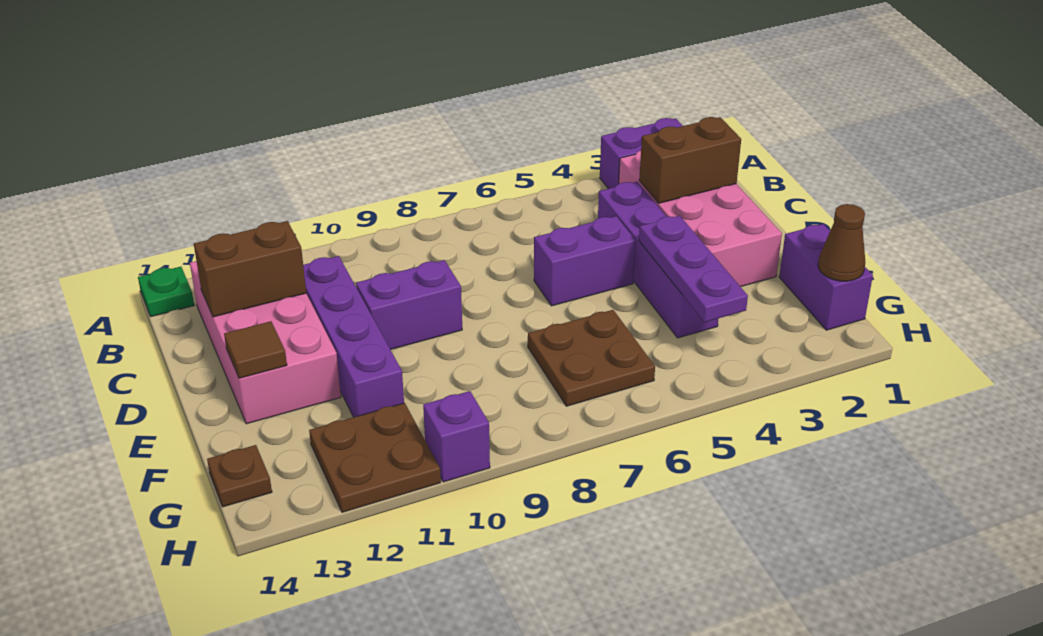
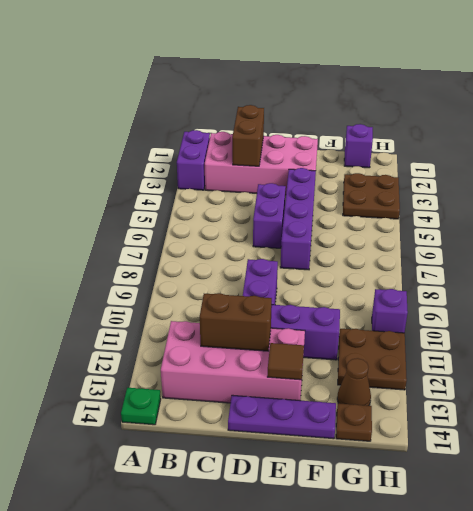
purple 1x4 brick [598,182,719,338] -> purple 1x4 brick turned to [280,168,316,270]
brown 1x2 brick [194,221,306,317] -> brown 1x2 brick turned to [200,293,272,351]
purple 1x3 plate [639,216,748,322] -> purple 1x3 plate moved to [228,395,336,439]
purple 1x2 brick [779,224,873,330] -> purple 1x1 brick [344,124,373,168]
brown 2x2 plate [528,310,655,406] -> brown 2x2 plate moved to [343,173,400,219]
brown 1x1 cone [818,204,865,281] -> brown 1x1 cone moved to [337,358,371,406]

